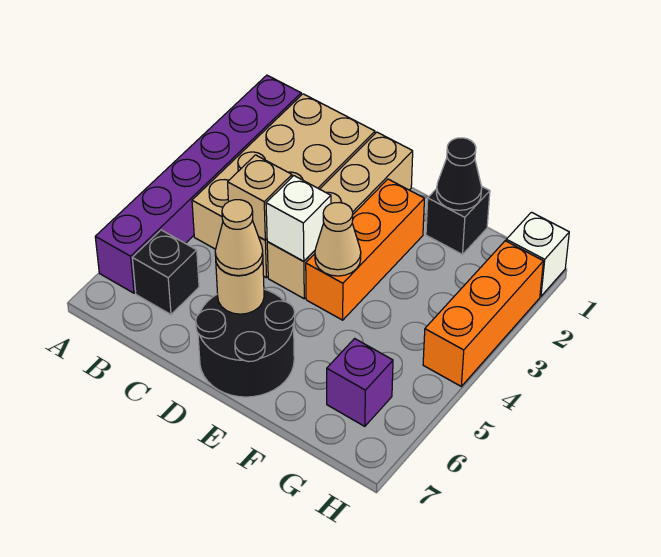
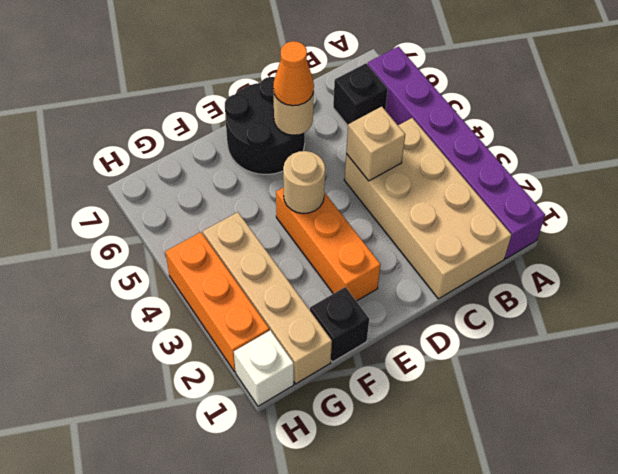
tan 1x4 brick [267,132,413,299] -> tan 1x4 brick moved to [203,212,332,384]
white 1x1 brick [266,176,331,261] -> none
tan 1x1 cone [215,200,263,276] -> orange 1x1 cone [273,41,314,106]
tan 1x1 cone [315,202,361,276] -> tan 1x1 round brick [283,151,325,213]
black 1x1 cone [436,138,482,210] -> none
purple 1x1 brick [327,339,393,426] -> none

